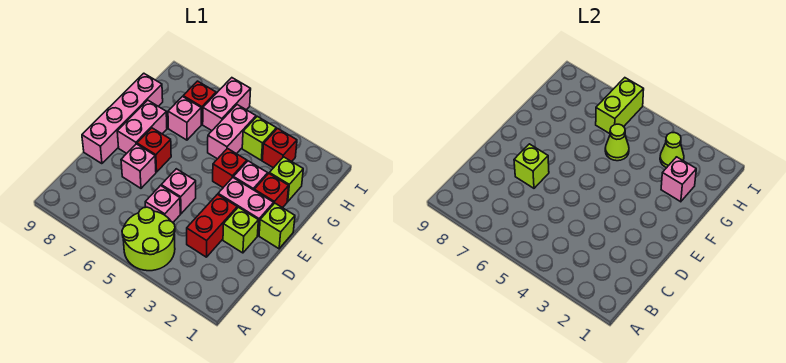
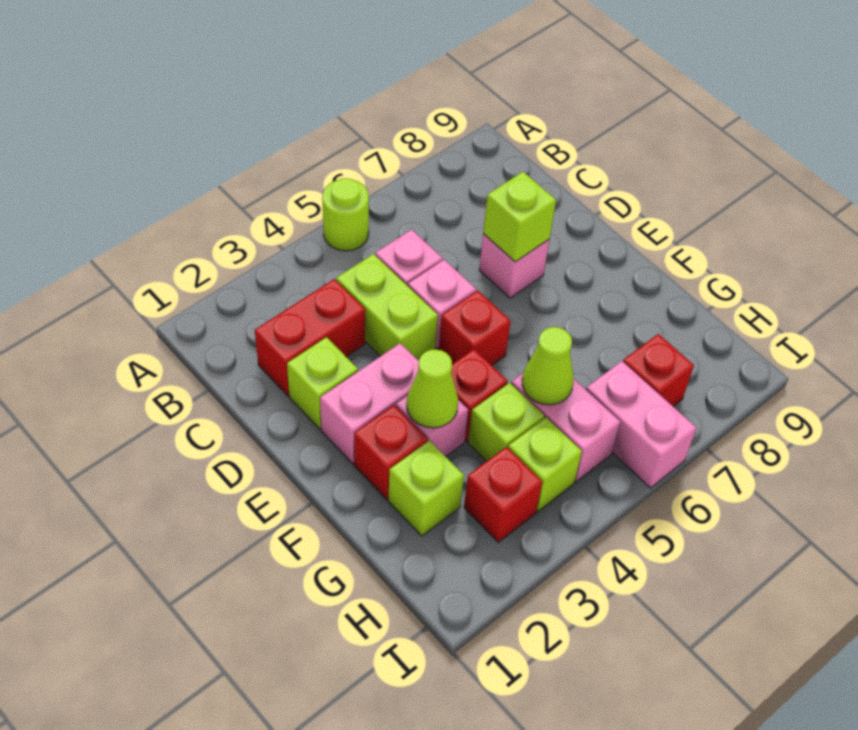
lime 2x2 round brick [122,207,175,271] -> lime 1x1 round brick [322,178,369,251]
red 1x2 brick [187,194,237,257] -> red 1x2 brick turned to [255,279,365,396]
pink 1x4 brick [82,73,163,164] -> none
lime 1x1 brick [259,203,295,249] -> lime 1x1 brick moved to [468,383,544,461]
red 1x1 brick [137,128,171,172] -> red 1x1 brick moved to [439,291,511,365]
pink 1x2 brick [117,100,167,153] -> none
pink 1x1 brick [661,157,696,202] -> none
pink 1x1 brick [168,97,201,140] -> none
lime 1x1 cone [660,133,684,168] -> lime 1x1 cone moved to [407,349,458,428]
lime 1x2 brick [596,78,644,134] -> lime 1x2 brick moved to [336,254,438,361]

